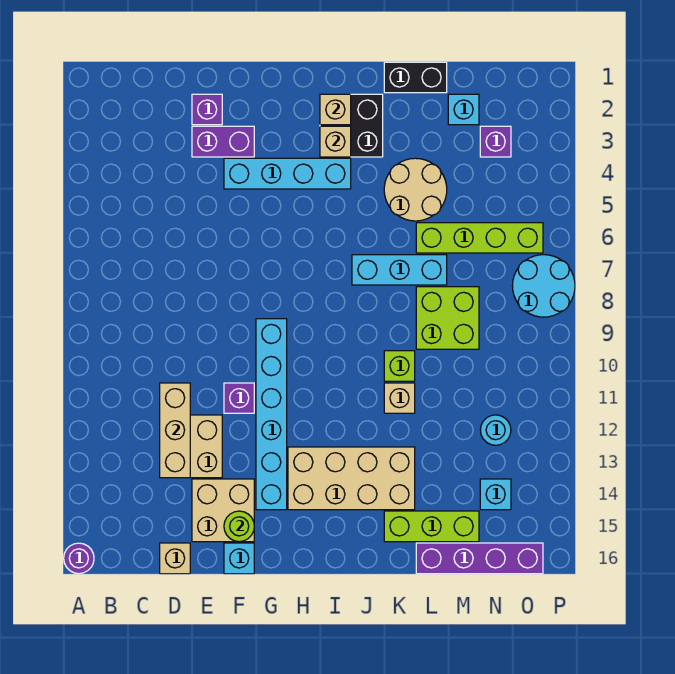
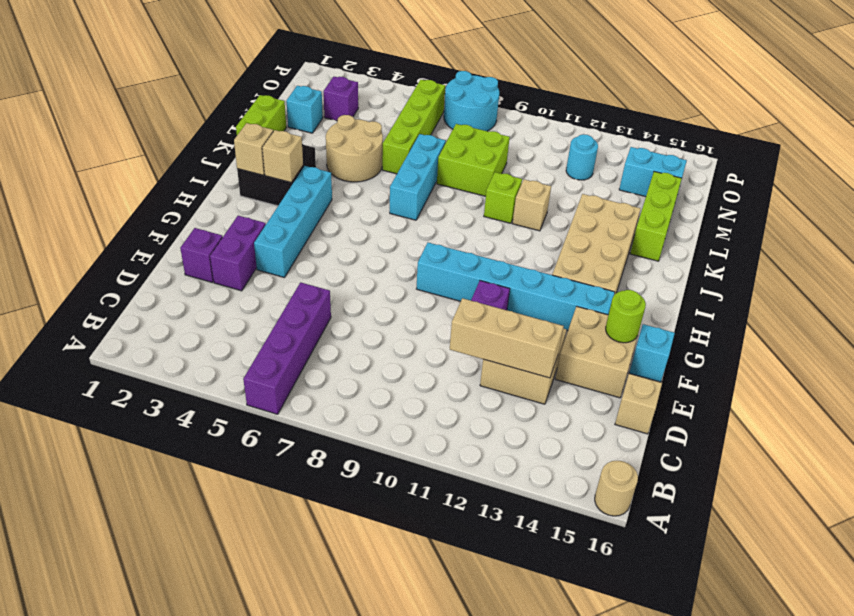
purple 1x1 round brick [64,543,94,574] -> tan 1x1 round brick [595,461,638,516]
black 1x2 brick [384,62,447,93] -> lime 1x2 brick [236,95,286,135]
purple 1x4 brick [416,543,543,574] -> purple 1x4 brick moved to [243,282,331,414]
cyan 1x1 brick [480,479,511,510] -> cyan 1x2 brick [619,147,687,197]

